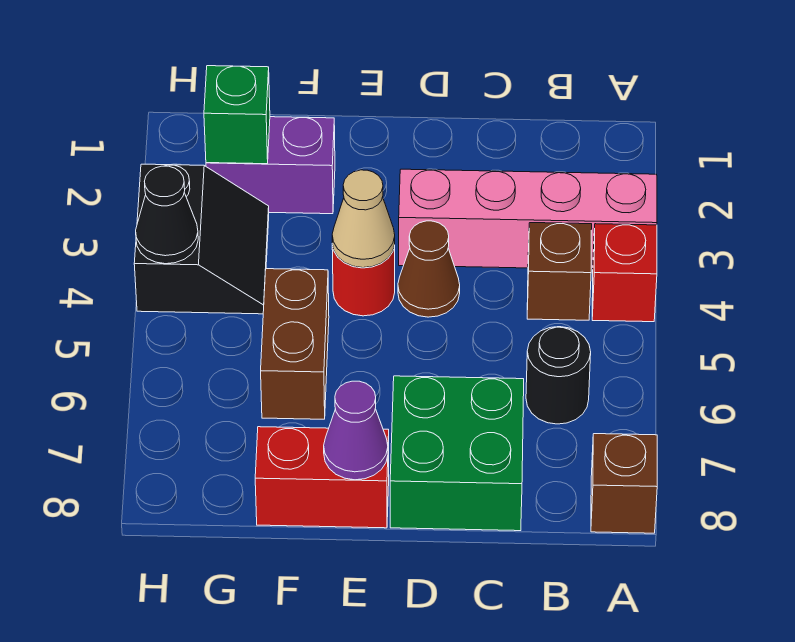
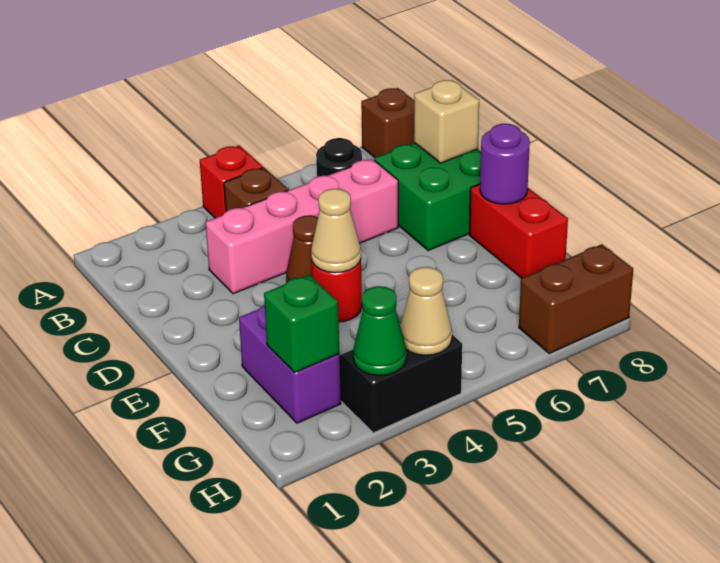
pink 1x4 brick [399,169,657,269] -> pink 1x4 brick turned to [205,159,398,294]
none -> tan 1x1 brick [414,80,479,163]
purple 1x1 cone [324,381,388,480] -> purple 1x1 round brick [480,124,530,204]
brown 1x2 brick [261,269,329,419] -> brown 1x2 brick moved to [519,244,633,353]
none -> green 1x1 cone [353,286,406,375]
black 1x1 cone [136,166,198,264] -> tan 1x1 cone [400,267,452,355]

